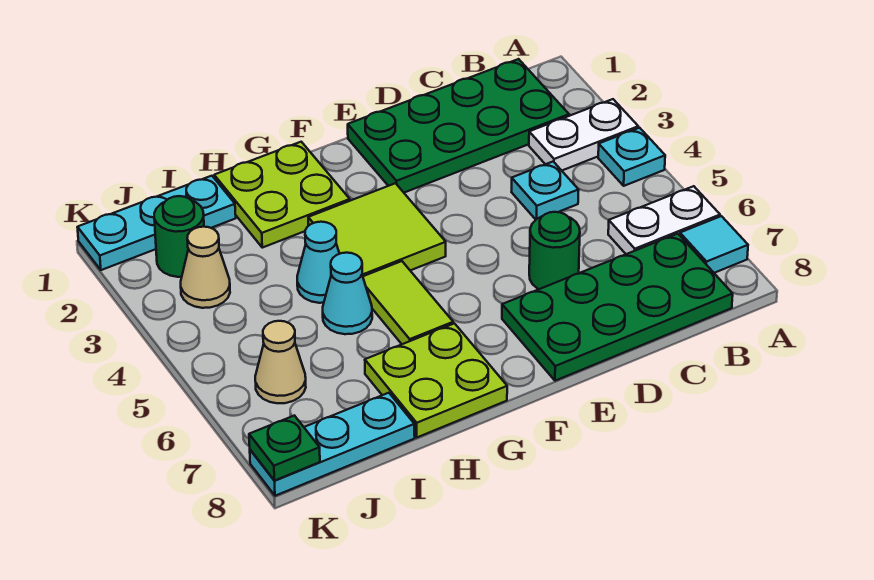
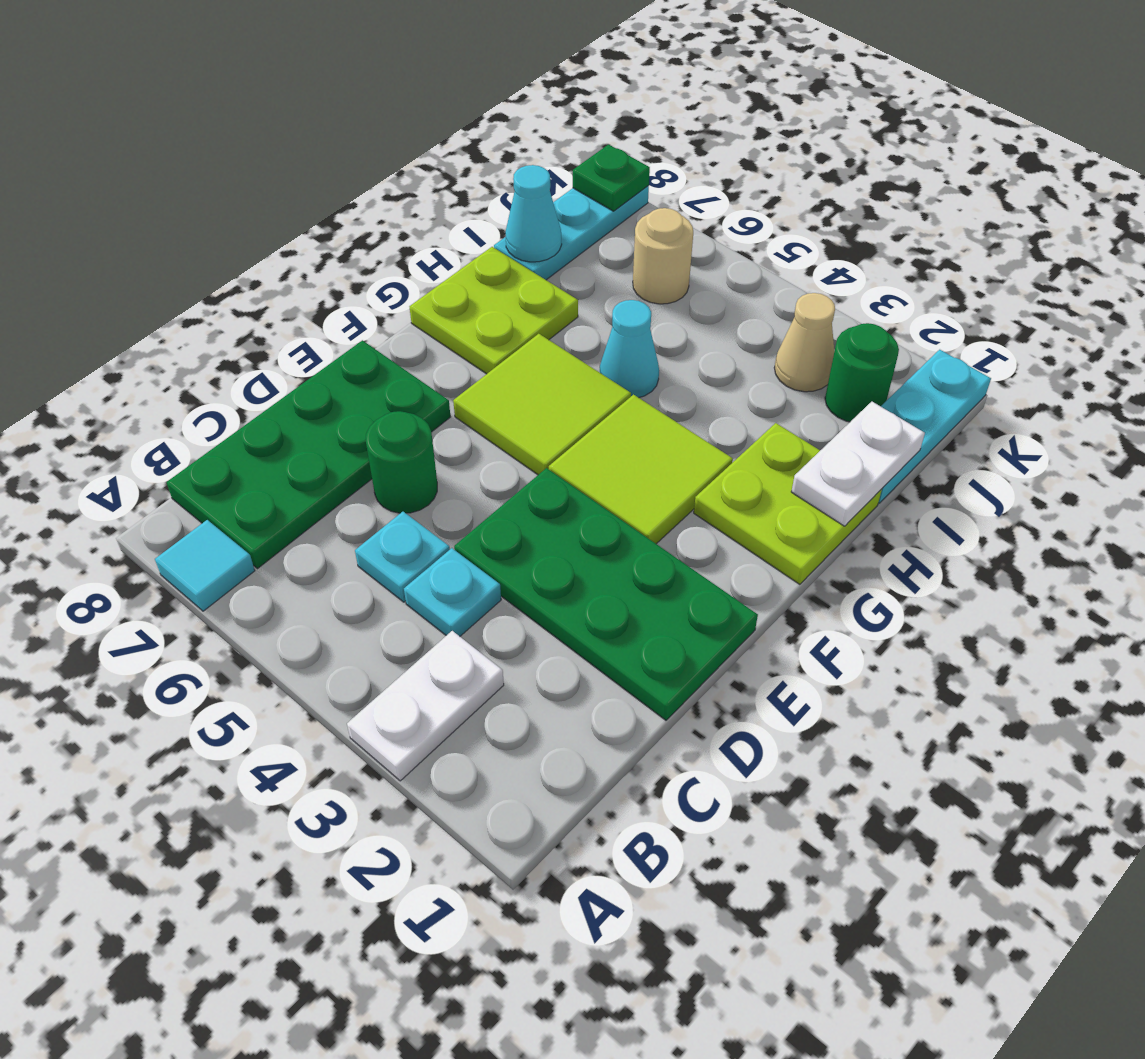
cyan 1x1 plate [598,128,665,186] -> cyan 1x1 plate moved to [355,512,450,602]
white 1x2 plate [608,186,720,254] -> white 1x2 plate moved to [791,402,925,526]
green 2x4 plate [348,59,569,193] -> green 2x4 plate turned to [454,468,758,720]
lime 1x2 tile [363,261,453,344] -> lime 2x2 tile [453,334,631,475]
cyan 1x1 cone [297,222,339,303] -> cyan 1x1 cone moved to [505,165,562,262]
tan 1x1 cone [255,321,306,403] -> tan 1x1 round brick [633,208,693,304]

